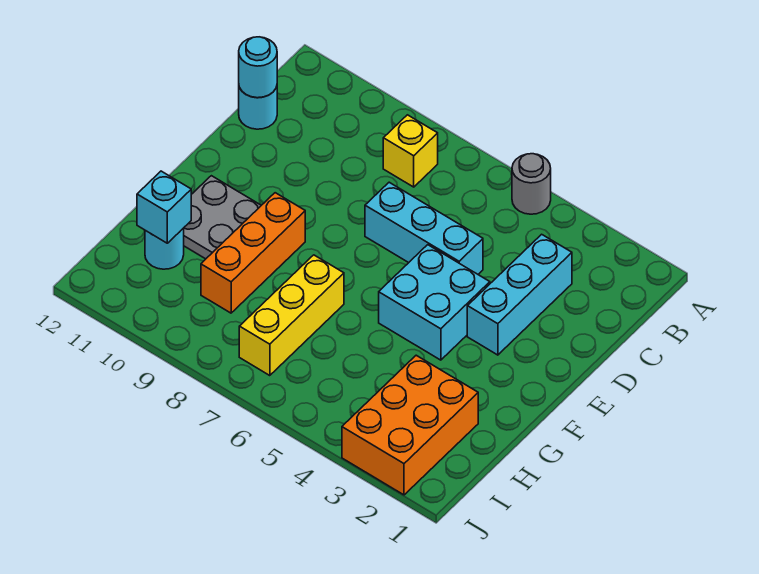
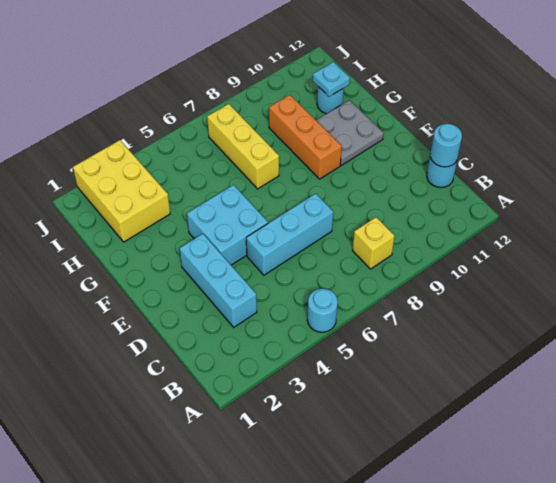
grey 1x1 round brick [512,154,551,214] -> cyan 1x1 round brick [307,289,338,332]
orange 2x3 brick [342,355,478,495] -> yellow 2x3 brick [73,140,170,242]
cyan 1x1 brick [137,171,191,243] -> cyan 1x1 plate [313,62,350,97]

